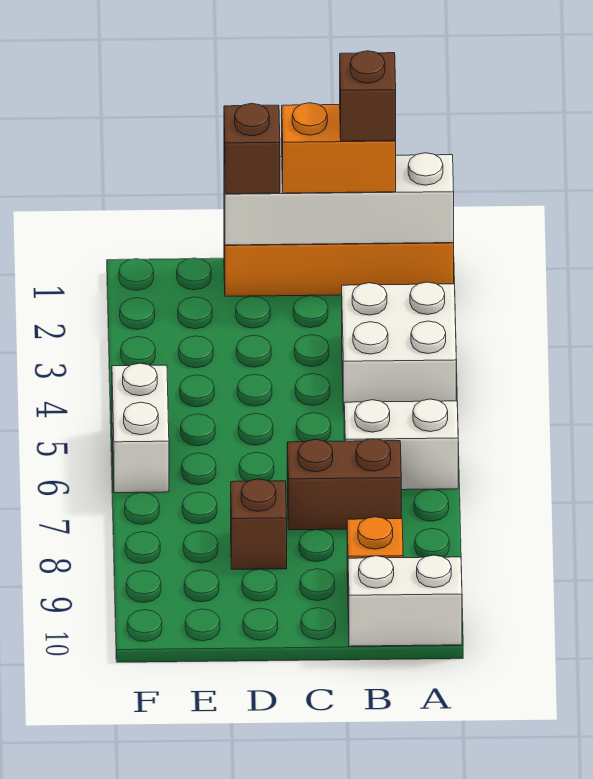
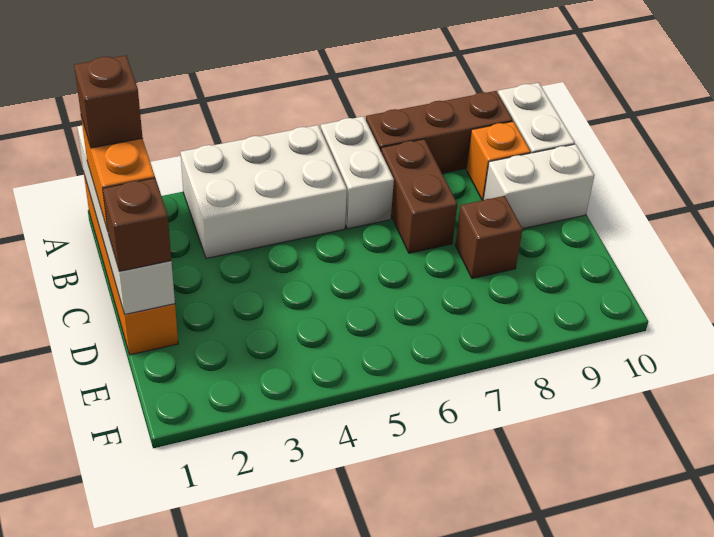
white 2x2 brick [342,282,456,412] -> white 2x3 brick [181,125,347,258]
none -> brown 1x3 brick [366,91,513,173]
white 1x2 brick [112,363,169,493] -> white 1x2 brick moved to [483,144,595,229]

